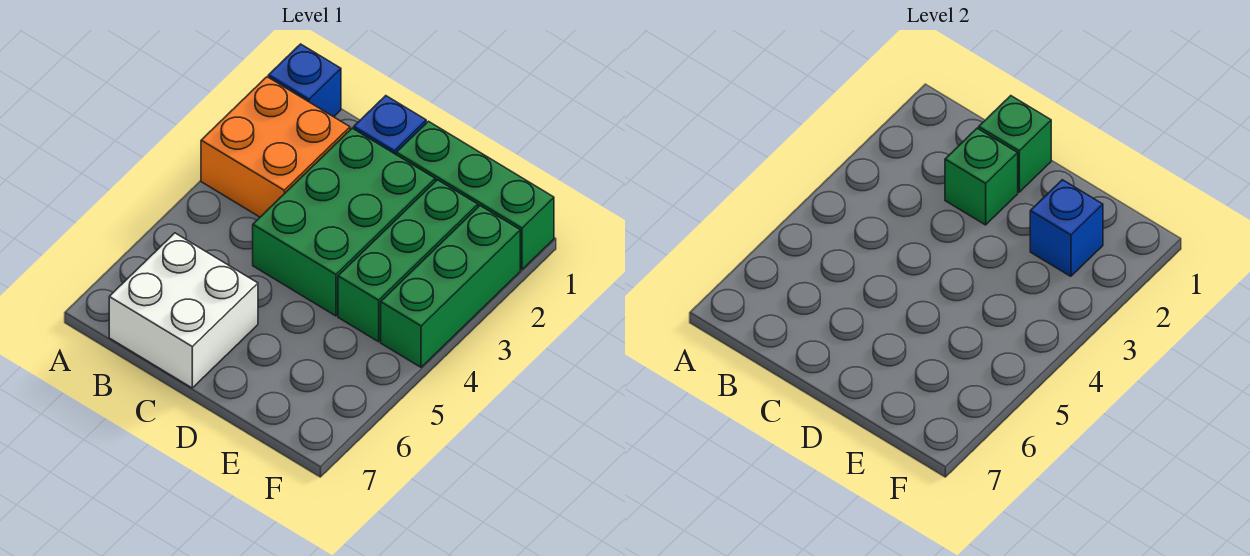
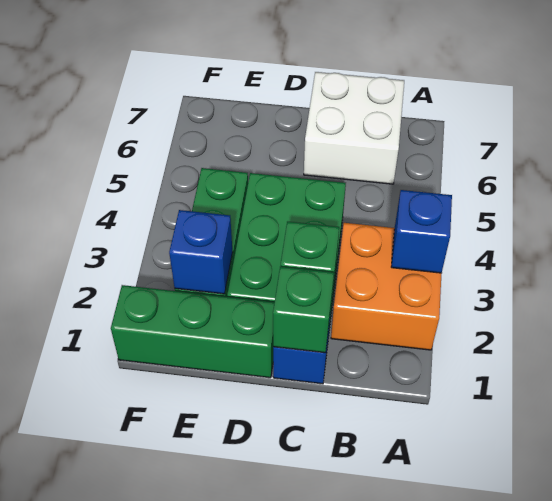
blue 1x1 brick [268,44,341,117] -> blue 1x1 brick moved to [391,190,452,273]
green 1x3 brick [381,206,520,367] -> none

